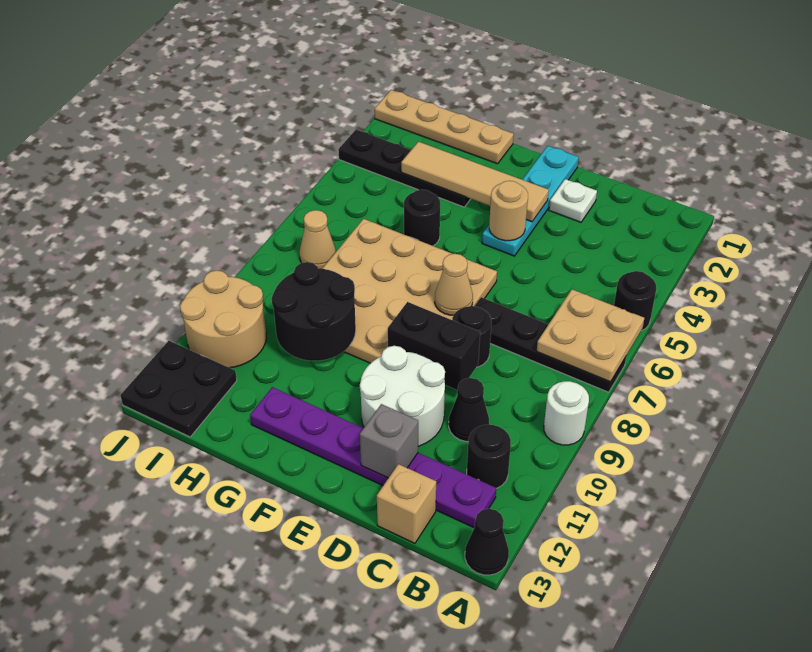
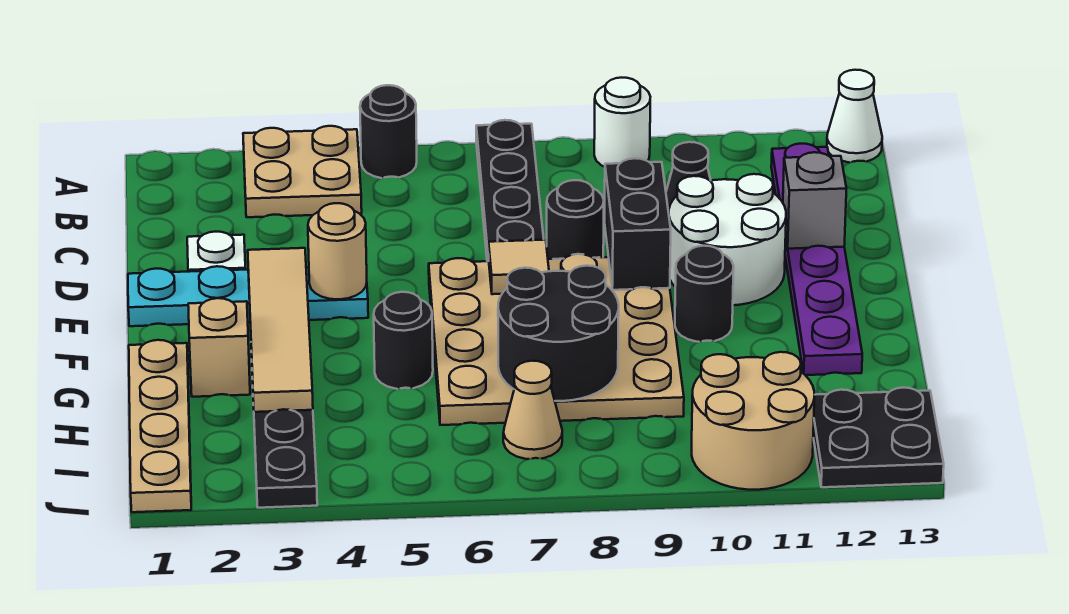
tan 2x2 plate [537,289,644,382] -> tan 2x2 plate moved to [243,126,362,217]
black 1x1 cone [465,509,509,575] -> white 1x1 cone [827,70,882,163]
black 1x1 round brick [467,425,511,488] -> black 1x1 round brick moved to [675,246,734,342]
tan 1x1 brick [377,464,436,543] -> tan 1x1 brick moved to [188,298,250,397]
tan 1x1 cone [435,254,473,315] -> tan 1x1 tile [489,240,549,294]
black 2x2 round brick [272,262,356,361] -> black 2x2 round brick moved to [498,266,619,401]

